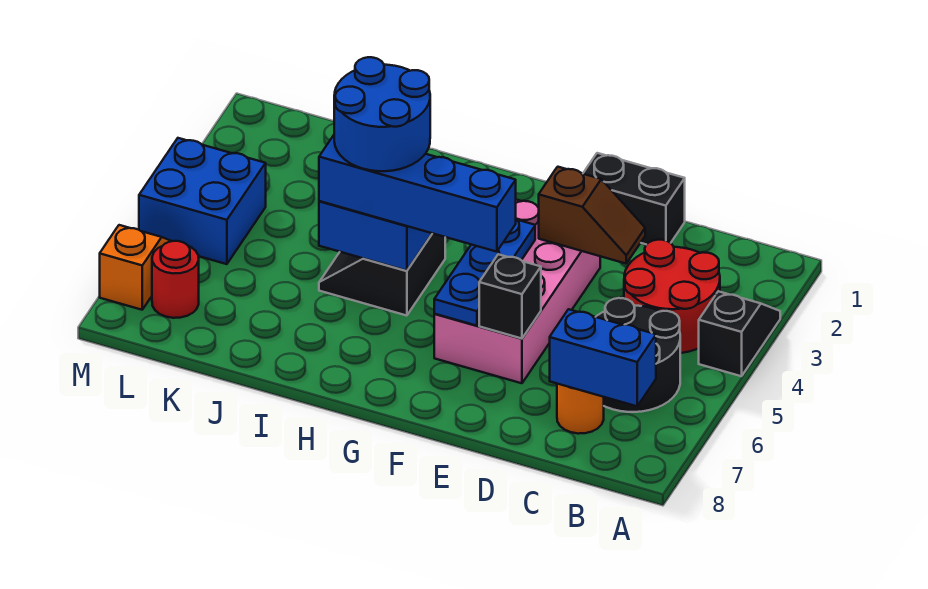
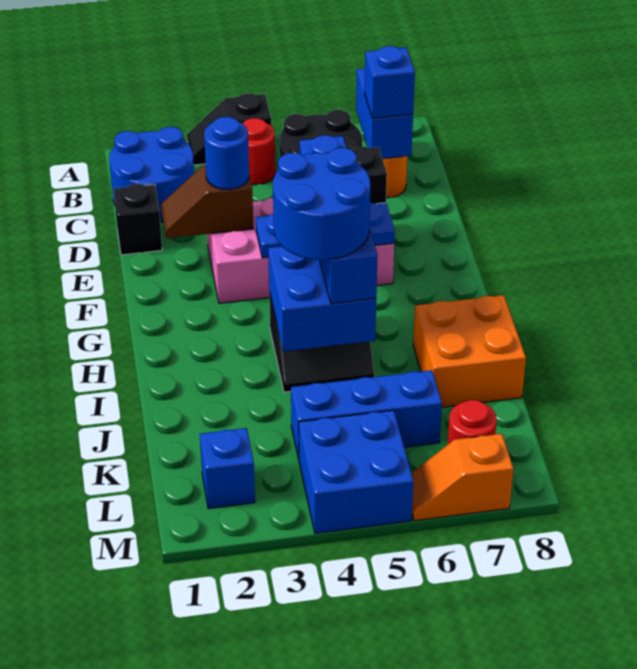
none -> blue 2x2 round brick [109,127,194,222]
red 2x2 round brick [624,240,720,353] -> red 1x1 round brick [243,118,275,185]
none -> blue 1x1 brick [365,46,415,118]
black 1x2 brick [583,153,685,245] -> black 1x1 brick [113,184,162,255]
brown 1x2 slope [539,167,645,264] -> brown 1x2 slope turned to [161,165,254,238]
none -> blue 1x1 round brick [204,117,249,189]
none -> orange 2x2 brick [413,295,526,407]
none -> blue 1x3 brick [291,370,442,459]
none -> blue 1x1 brick [200,428,255,509]

